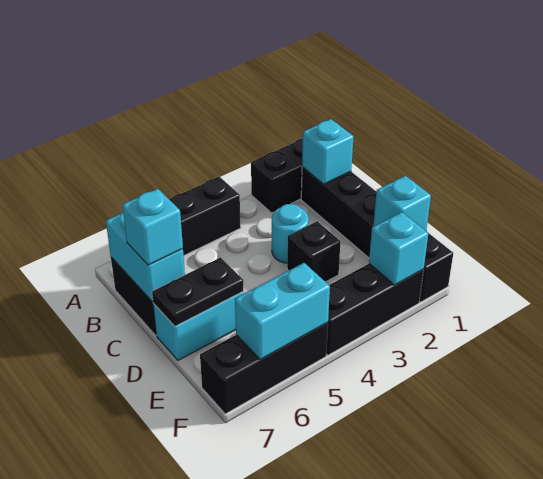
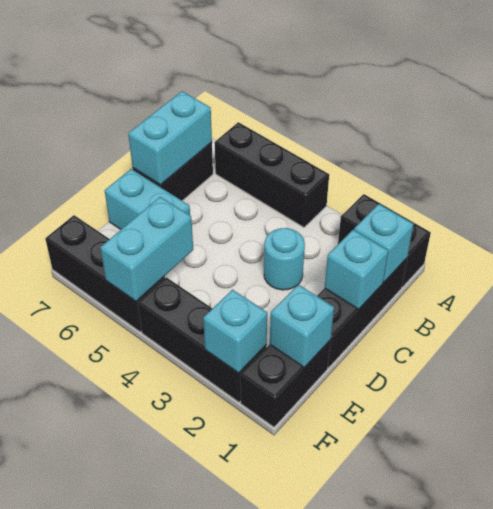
cyan 1x1 brick [122,189,183,265] -> cyan 1x1 brick moved to [325,230,388,309]
black 1x1 brick [287,221,340,282] -> none
black 1x2 plate [152,258,243,326] -> none
cyan 1x2 brick [235,263,330,360] -> cyan 1x2 brick turned to [100,197,193,301]

